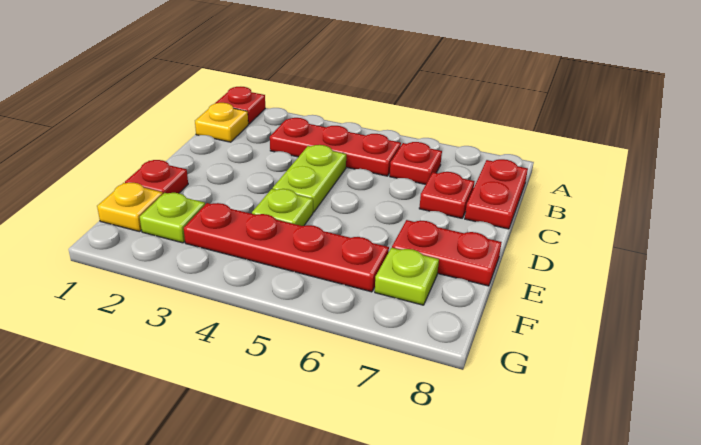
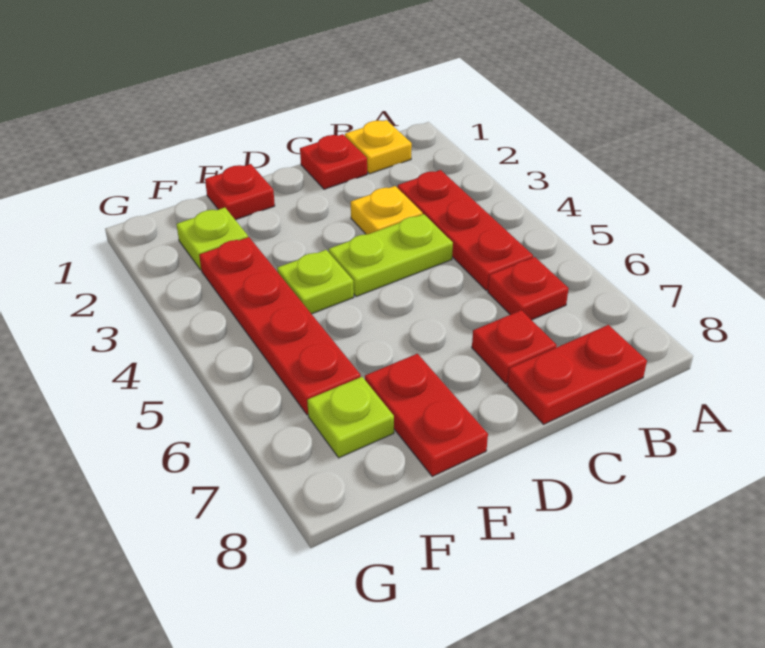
red 1x1 plate [216,87,265,124] -> red 1x1 plate moved to [300,134,367,189]
yellow 1x1 plate [97,183,163,232] -> yellow 1x1 plate moved to [351,186,423,235]

